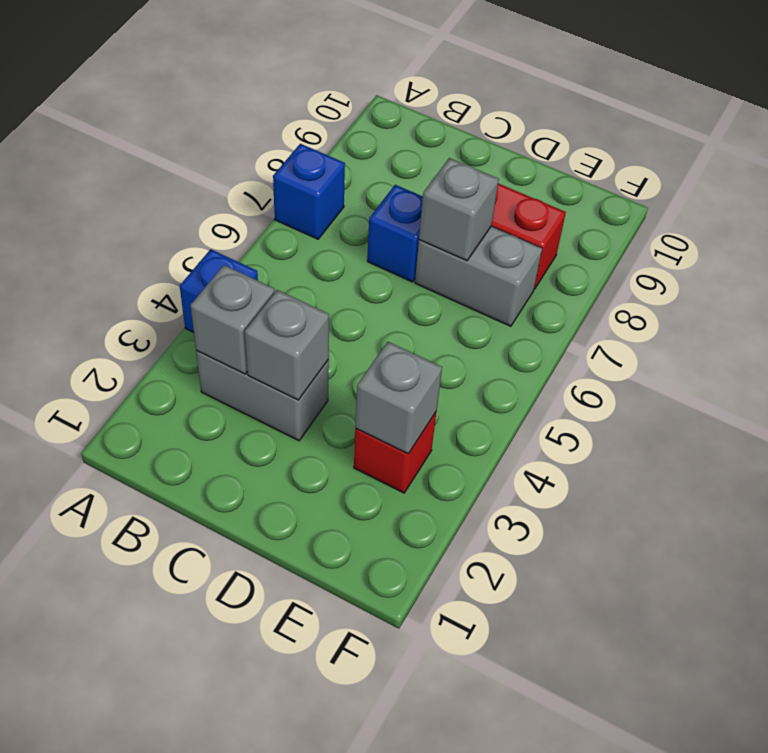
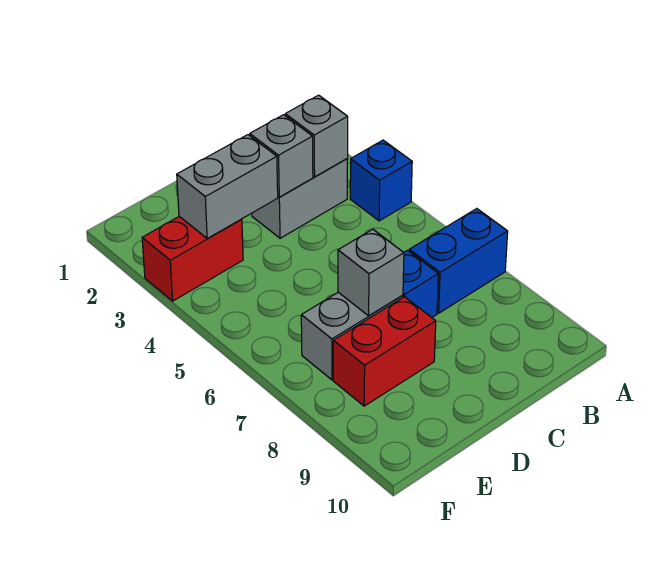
blue 1x1 brick [273,144,345,239] -> blue 1x2 brick [409,209,508,313]
red 1x1 brick [354,411,437,493] -> red 1x2 brick [142,216,243,301]
grey 1x1 brick [355,342,442,454] -> grey 1x2 brick [177,135,278,238]

